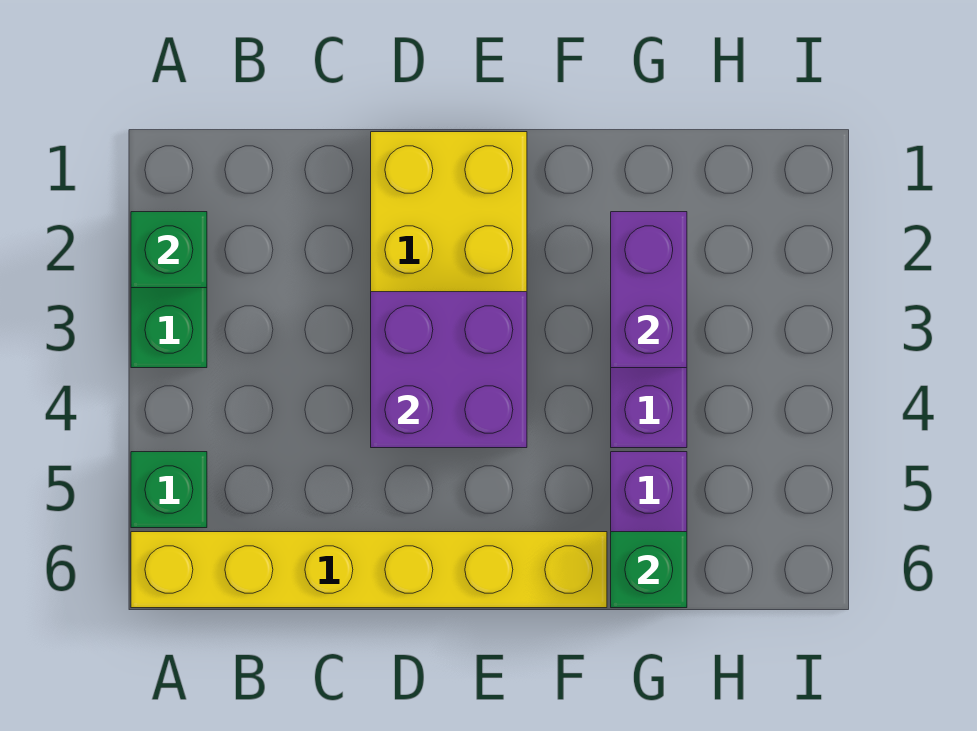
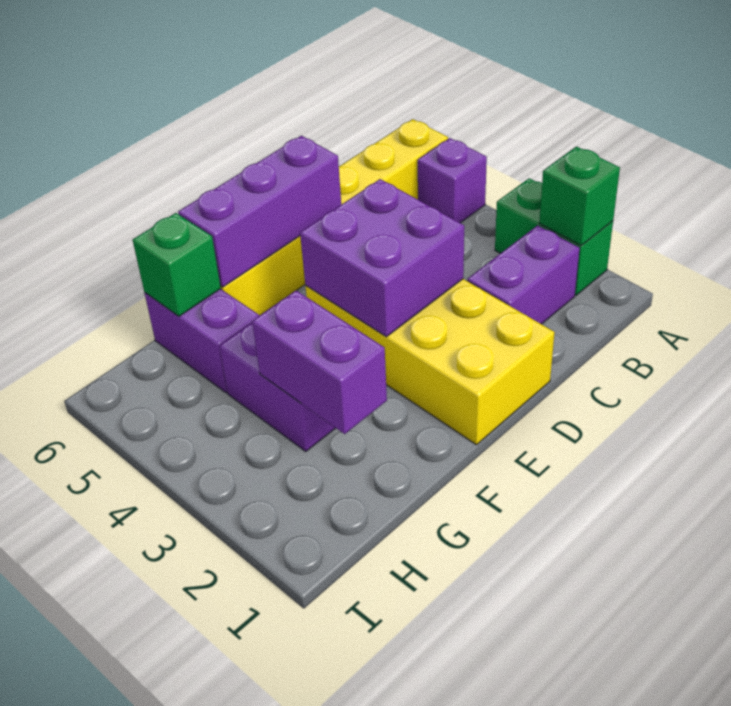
green 1x1 brick [131,452,207,528] -> purple 1x1 brick [418,138,487,223]
none -> purple 1x2 brick [467,225,580,324]
none -> purple 1x3 brick [178,136,341,287]

